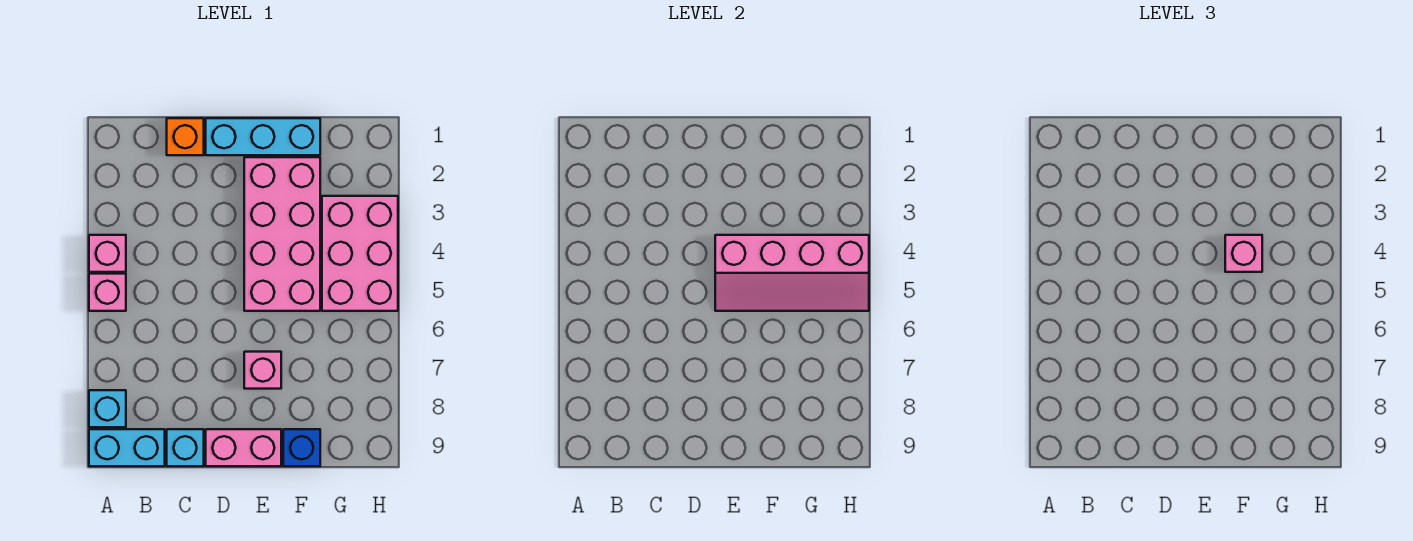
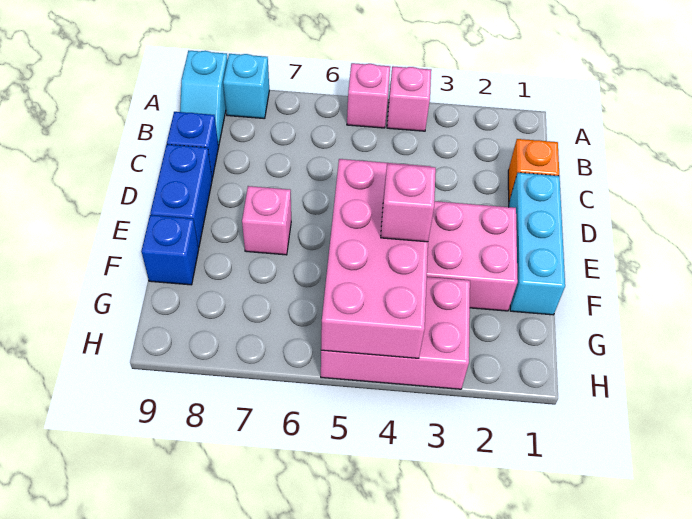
cyan 1x2 brick [89,429,165,466] -> cyan 1x2 slope [180,51,228,146]
cyan 1x1 brick [167,429,204,466] -> blue 1x1 brick [167,112,219,178]
pink 1x2 brick [206,429,281,466] -> blue 1x2 brick [150,144,212,248]
pink 2x4 slope [715,235,869,311] -> pink 2x4 brick [321,159,431,358]

